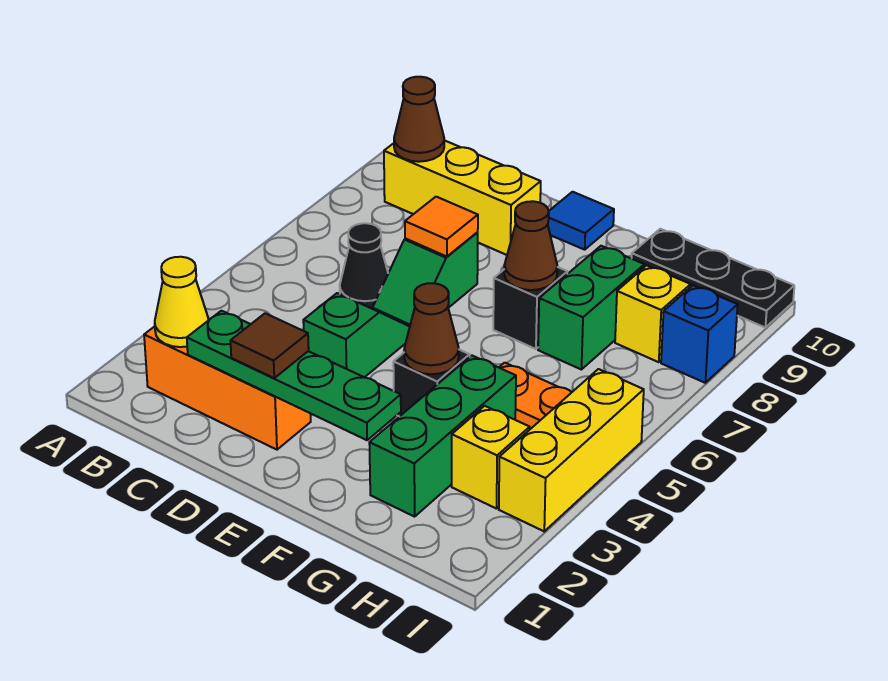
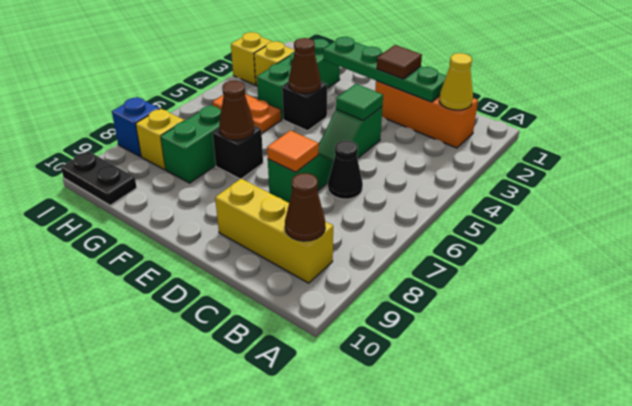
none -> green 1x1 tile [336,84,383,121]
blue 1x1 tile [548,192,614,250] -> none
black 1x3 plate [632,229,794,327] -> black 1x2 plate [61,151,137,205]
yellow 1x3 brick [499,369,644,531] -> yellow 1x1 brick [231,32,272,85]

